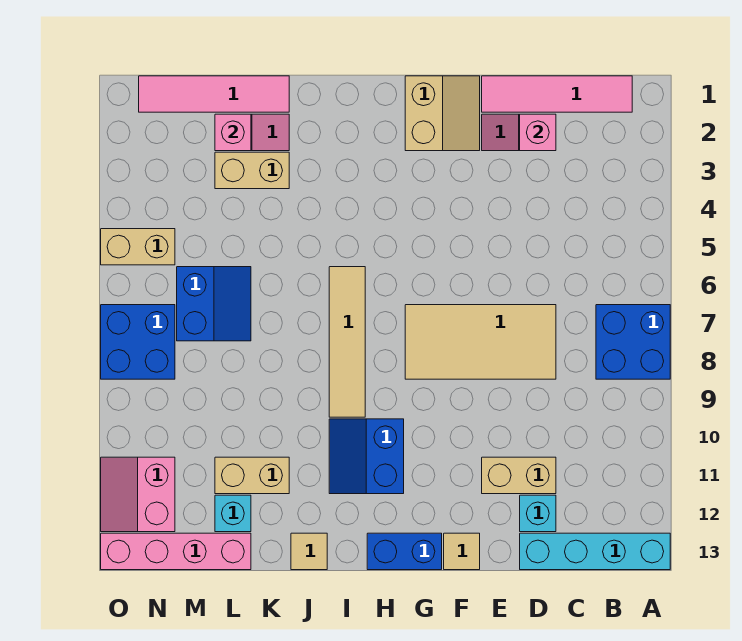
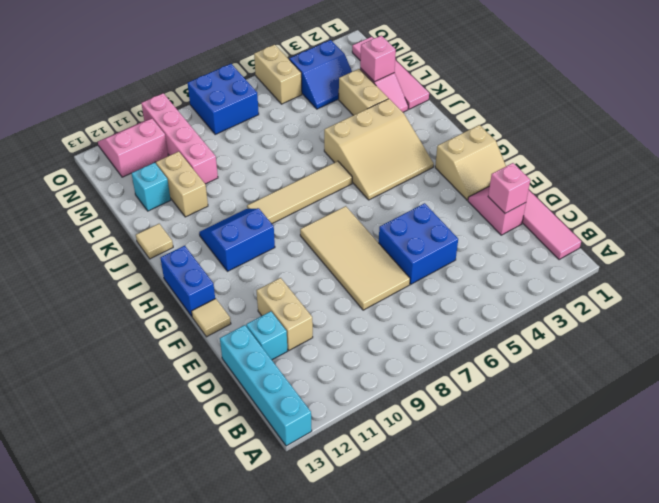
blue 2x2 brick [596,305,670,379] -> blue 2x2 brick moved to [379,203,458,284]
none -> tan 3x3 slope [324,99,434,200]
blue 2x2 slope [177,267,251,341] -> blue 2x2 slope moved to [289,40,352,109]
pink 1x4 brick [101,533,251,570] -> pink 1x4 brick moved to [141,93,218,184]

